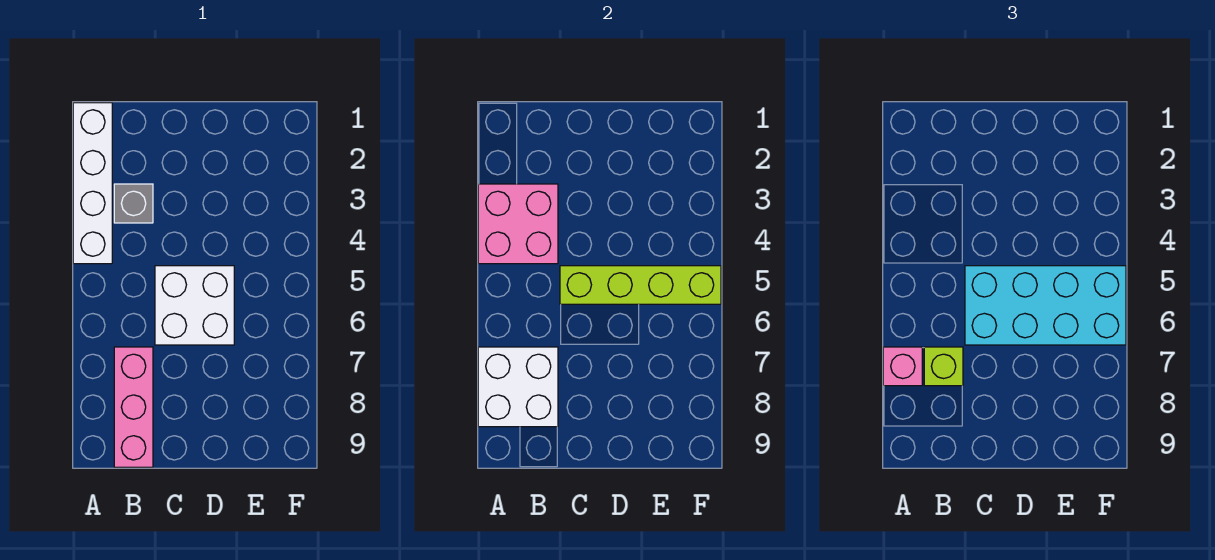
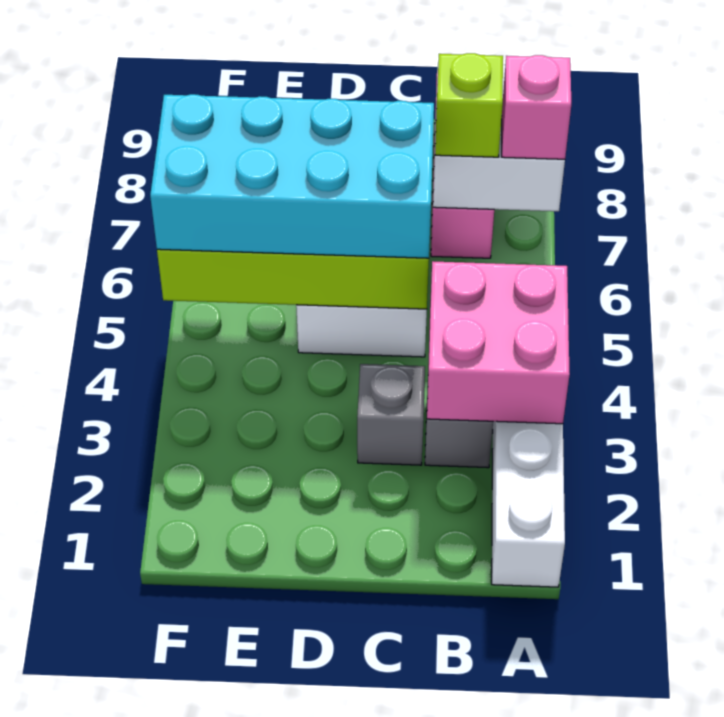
none -> grey 1x1 brick [357,364,425,465]

